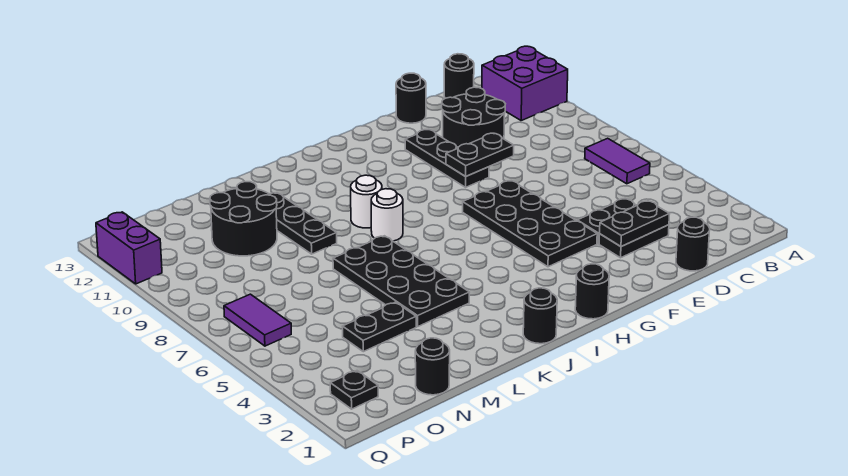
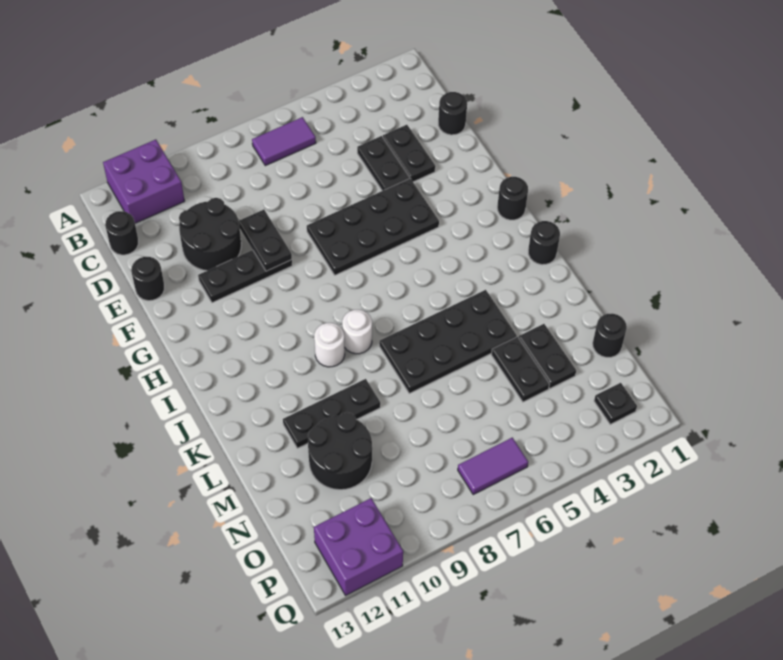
black 1x2 plate [600,201,669,247] -> black 1x2 plate moved to [519,324,576,388]
purple 1x2 brick [96,212,162,284] -> purple 2x2 brick [314,498,403,596]

